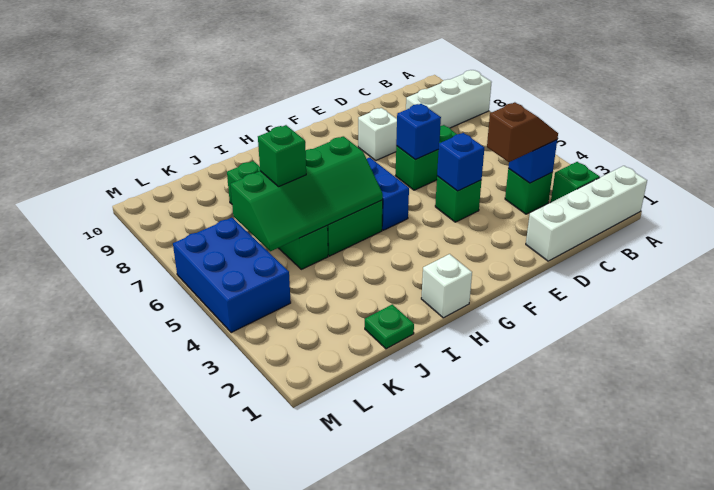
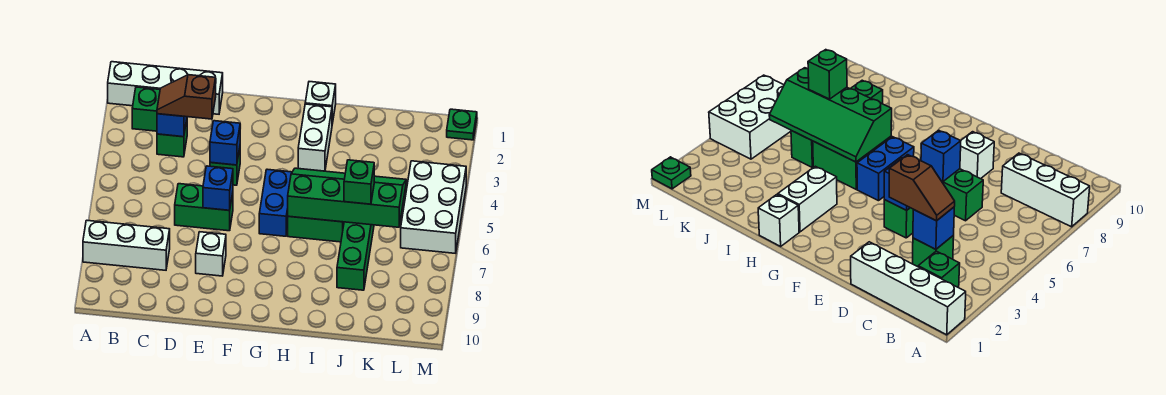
none -> white 1x2 brick [298,104,332,171]
green 1x1 plate [365,304,414,349] -> green 1x1 plate moved to [447,109,477,140]
blue 2x3 brick [173,218,291,333] -> white 2x3 brick [401,161,466,253]

